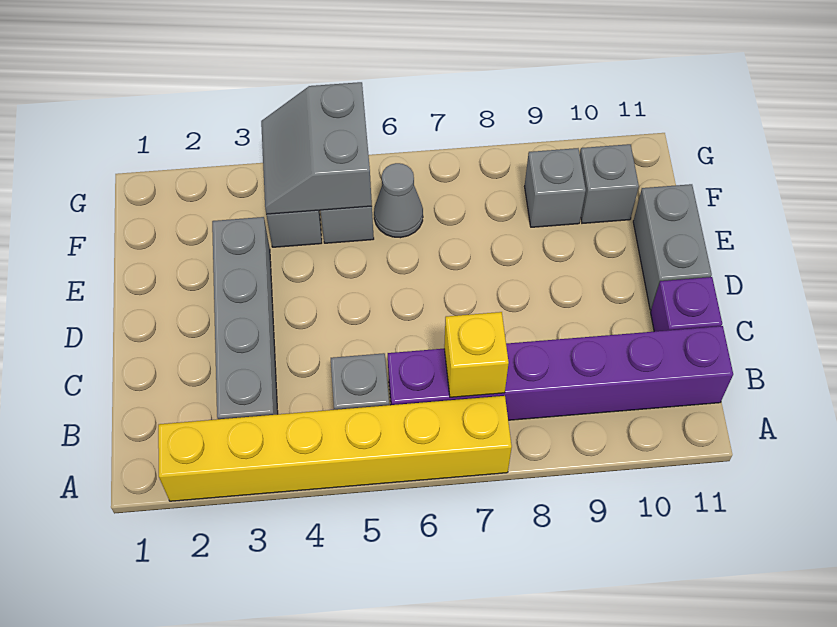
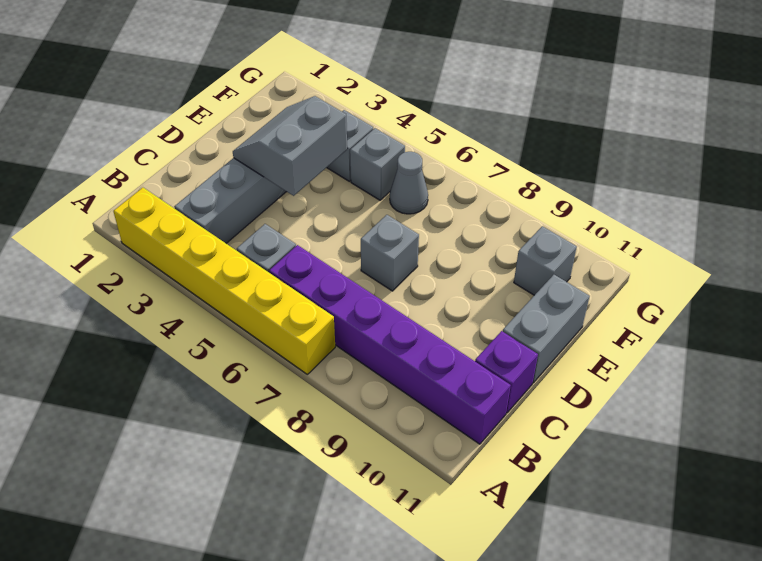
yellow 1x1 brick [444,312,509,397] -> none
grey 2x2 slope [261,82,372,214] -> grey 2x2 slope moved to [233,96,347,196]
grey 1x1 brick [525,148,586,227] -> grey 1x1 brick moved to [361,215,419,291]

